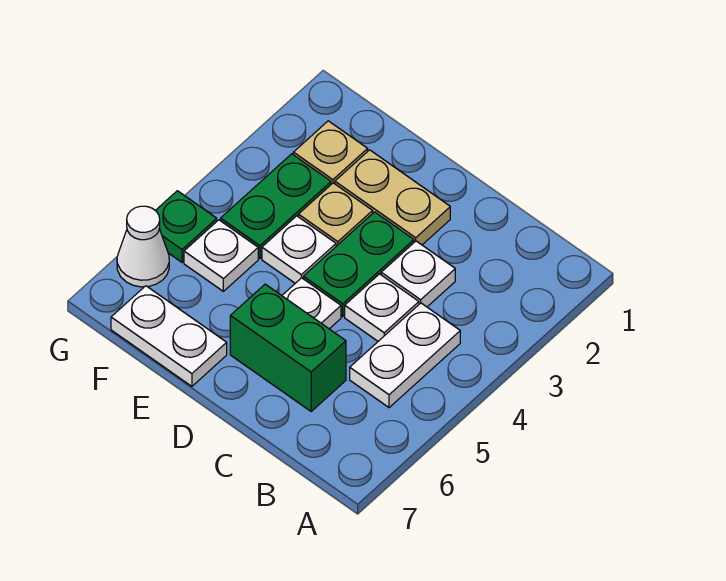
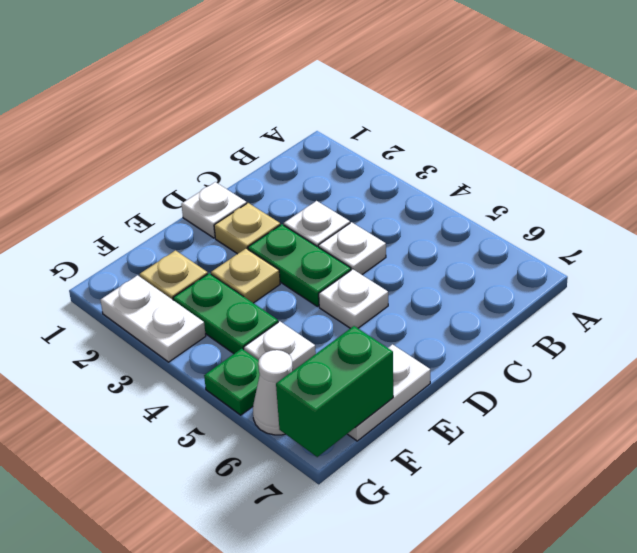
white 1x2 plate [350,303,460,408] -> white 1x2 plate moved to [100,275,206,362]
green 1x2 brick [230,284,346,411] -> green 1x2 brick moved to [276,326,393,457]
tan 1x2 plate [335,150,450,245] -> tan 1x1 plate [214,203,280,254]
white 1x1 plate [262,216,336,283] -> white 1x1 plate moved to [181,182,247,238]

